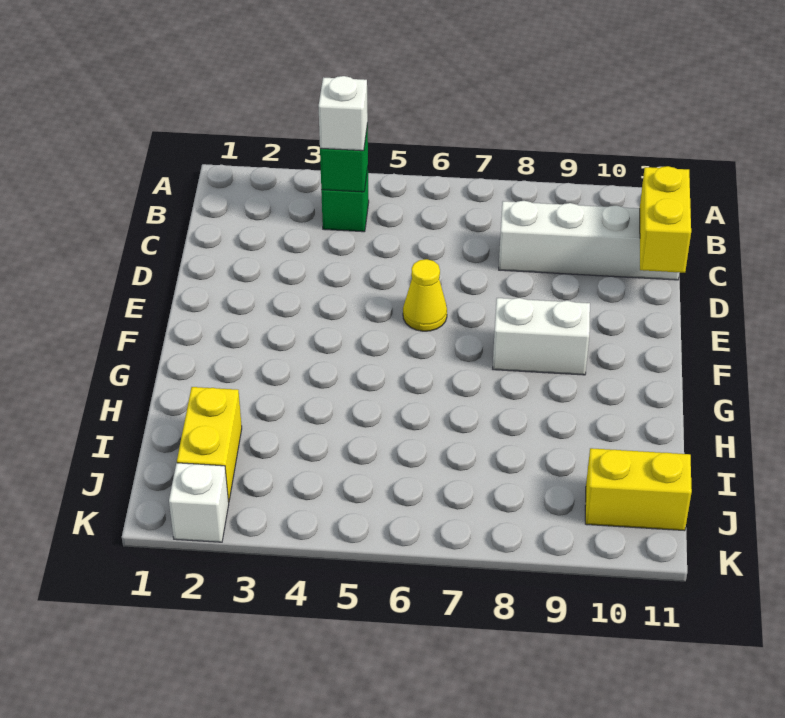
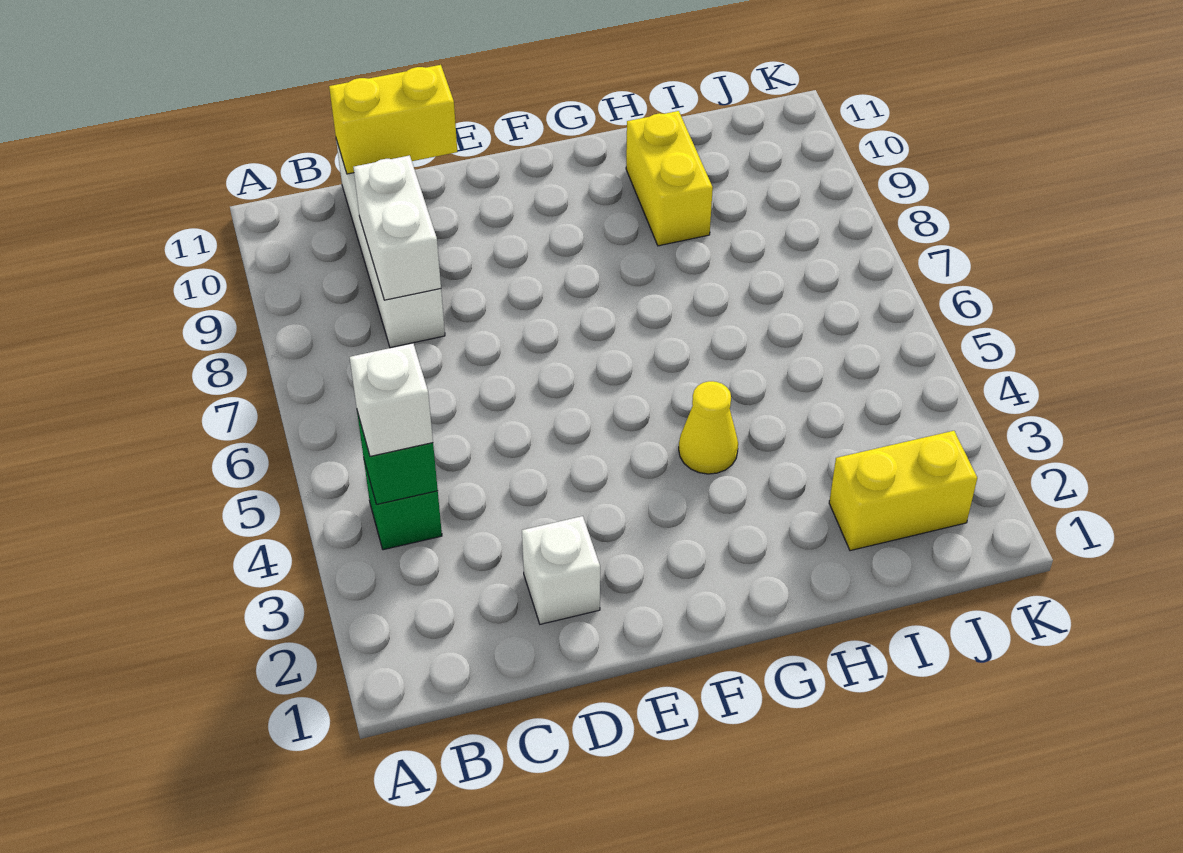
yellow 1x1 cone [403,259,447,331] -> yellow 1x1 cone moved to [679,381,738,474]
white 1x2 brick [493,298,590,375] -> white 1x2 brick moved to [354,155,441,300]
yellow 1x2 brick [585,448,692,531] -> yellow 1x2 brick moved to [626,111,713,246]
white 1x1 brick [169,463,229,542] -> white 1x1 brick moved to [522,516,600,624]

